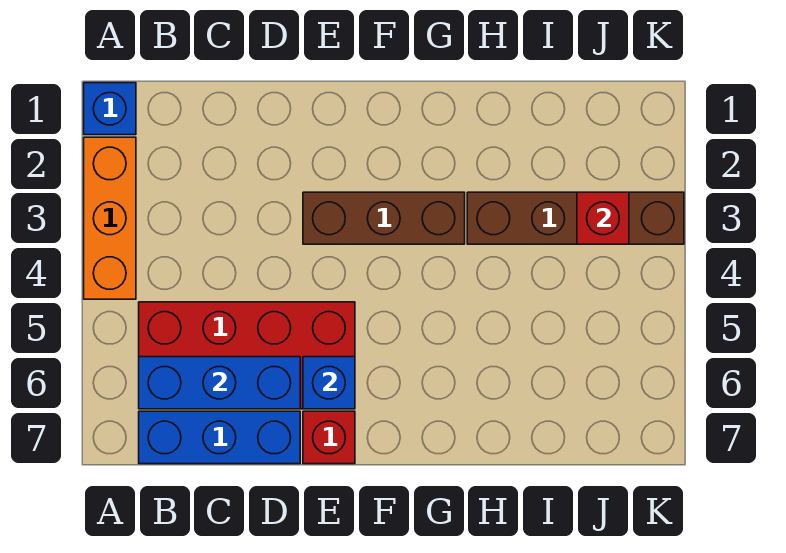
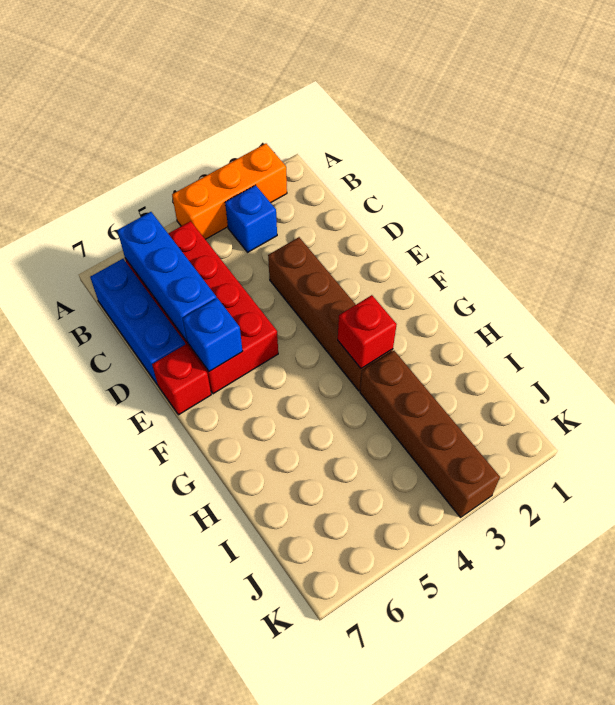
blue 1x1 brick [84,83,136,135] -> blue 1x1 brick moved to [225,185,277,252]
brown 1x3 brick [303,192,465,244] -> brown 1x4 brick [268,237,393,391]
red 1x1 brick [577,192,629,244] -> red 1x1 brick moved to [338,295,397,369]

